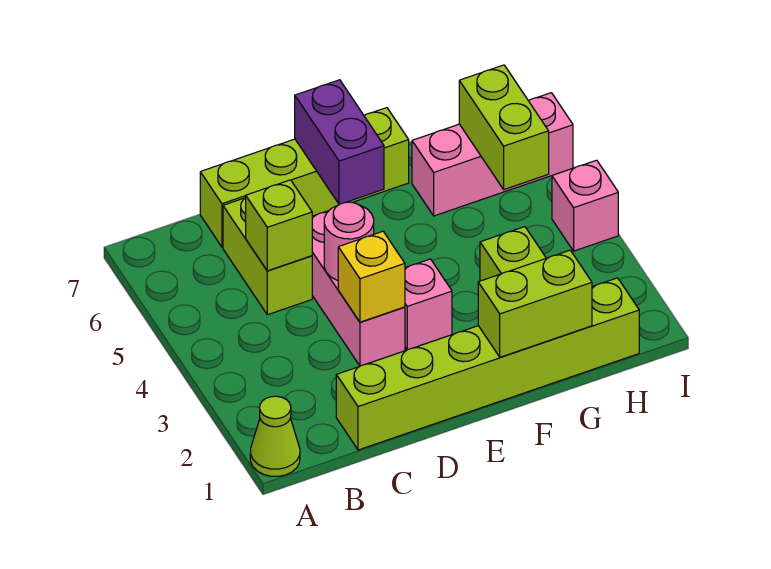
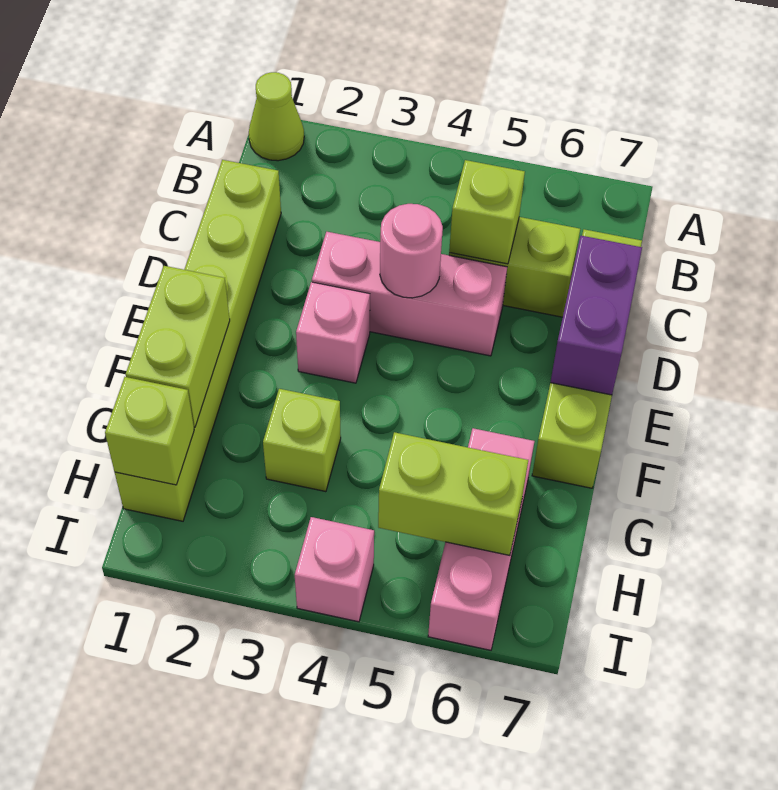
yellow 1x1 brick [338,231,405,322] -> none
purple 1x2 brick [295,80,384,204] -> purple 1x2 brick turned to [551,236,642,395]
none -> lime 1x1 brick [105,377,194,485]

